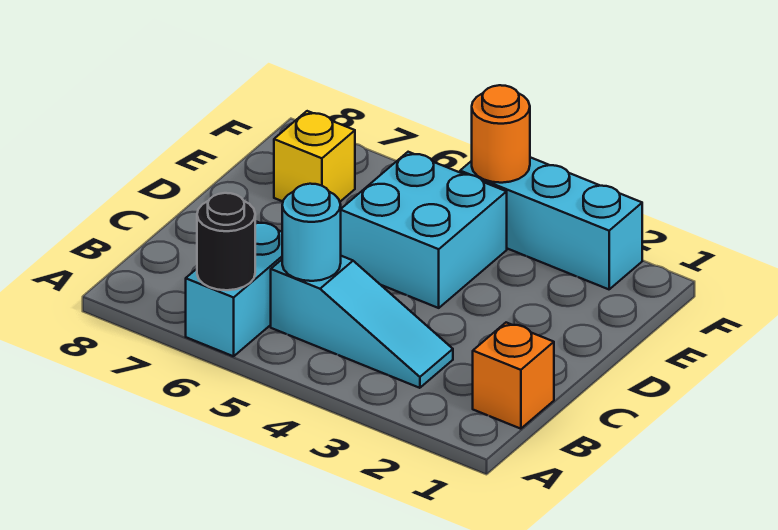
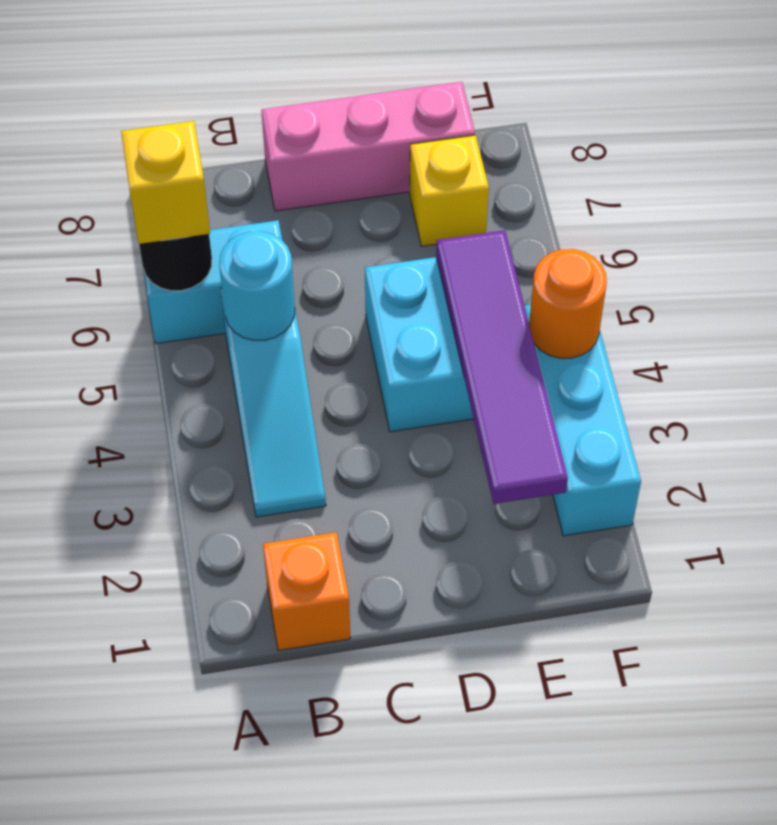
none -> yellow 1x1 brick [121,121,210,244]
none -> pink 1x3 brick [261,82,475,211]
none -> purple 1x4 tile [436,230,568,504]

